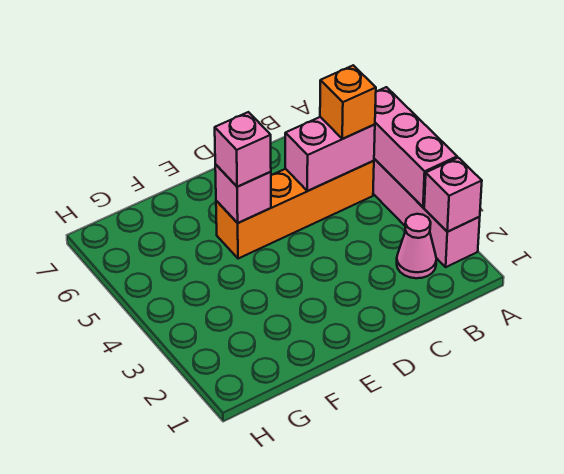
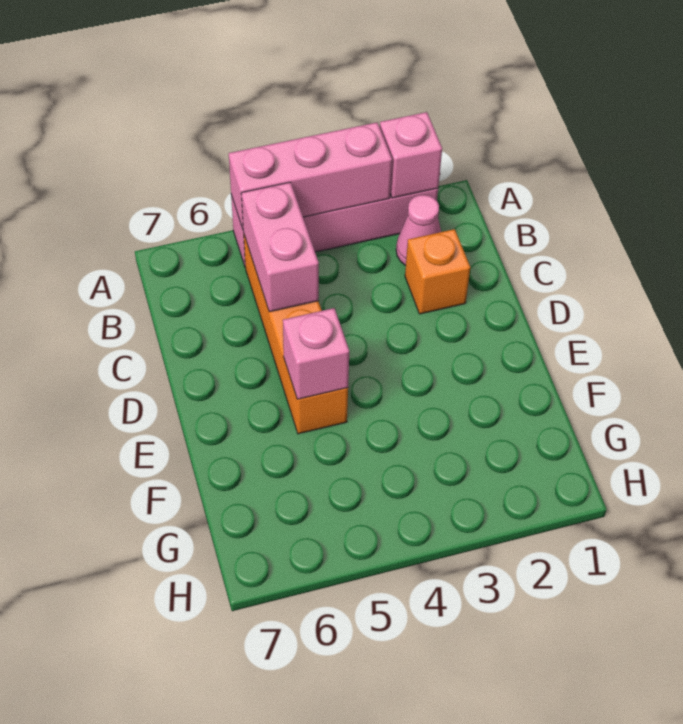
orange 1x1 brick [320,65,376,139] -> orange 1x1 brick moved to [405,229,470,314]
pink 1x1 brick [215,112,271,187] -> none

